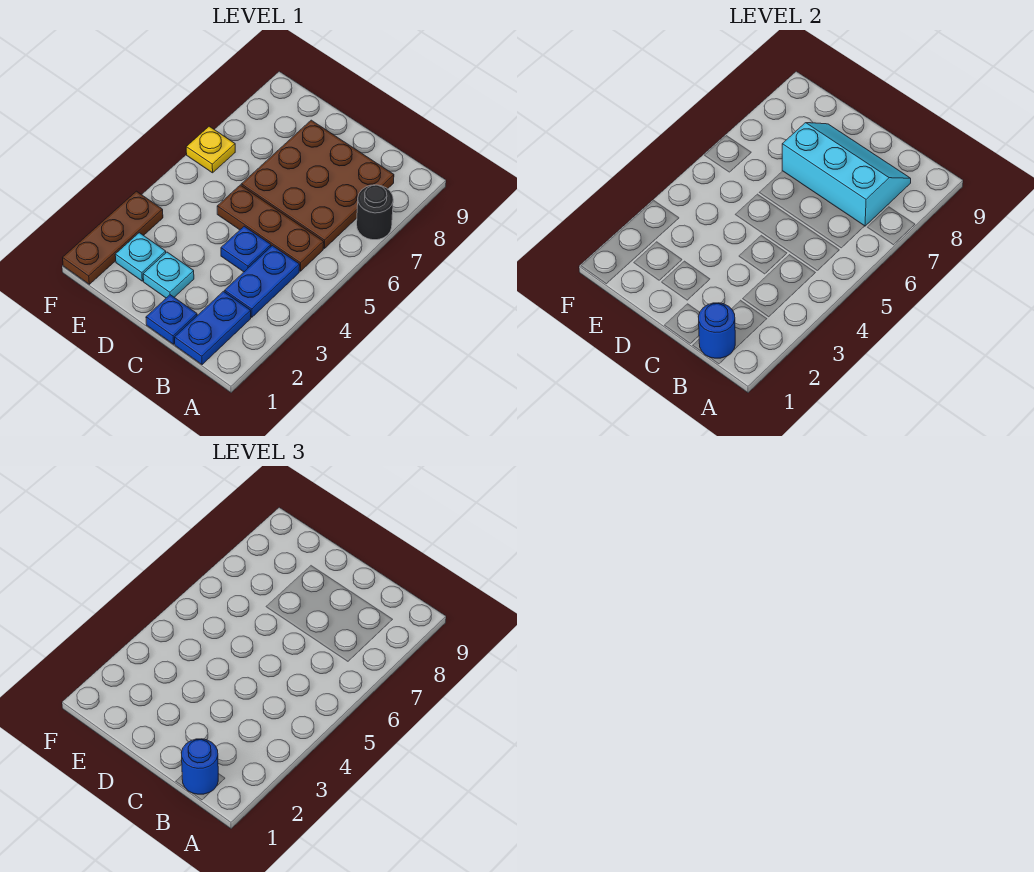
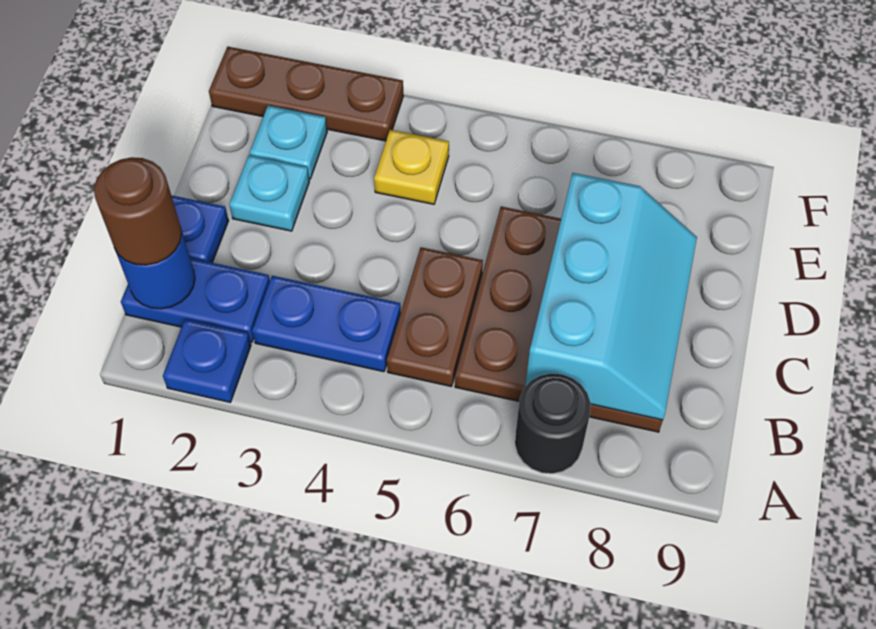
blue 1x1 round brick [181,739,218,794] -> brown 1x1 round brick [94,157,182,265]
brown 1x3 plate [217,185,324,271] -> brown 1x2 plate [387,247,483,387]
blue 1x1 plate [221,226,271,272] -> blue 1x1 plate moved to [163,319,251,402]
yellow 1x1 plate [186,126,235,173] -> yellow 1x1 plate moved to [374,130,449,204]

